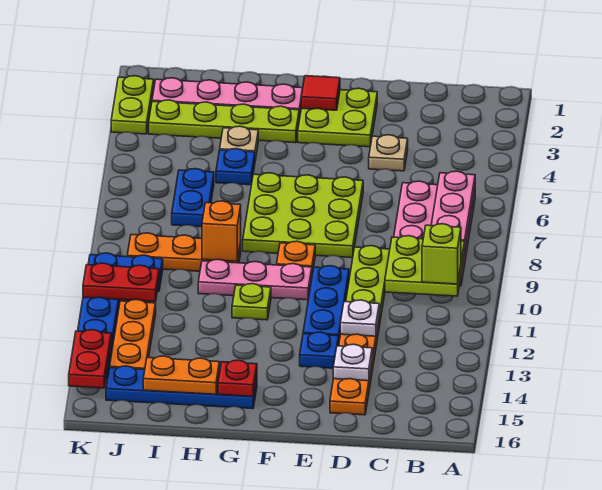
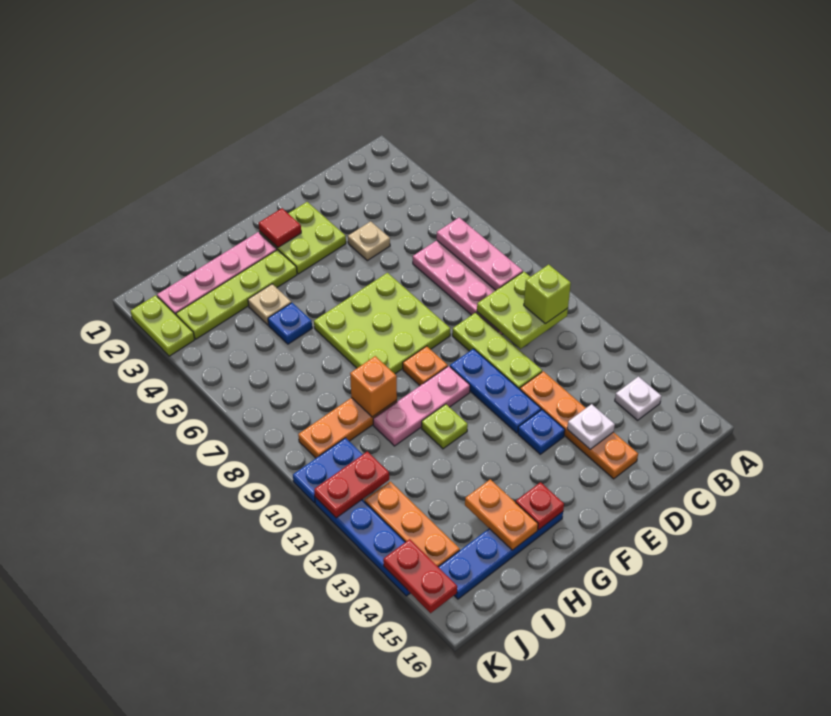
white 1x1 plate [340,300,379,336] -> white 1x1 plate moved to [615,377,661,420]
orange 1x2 plate [143,356,220,394] -> orange 1x2 plate turned to [465,479,538,550]
blue 1x2 plate [172,169,214,227] -> none

